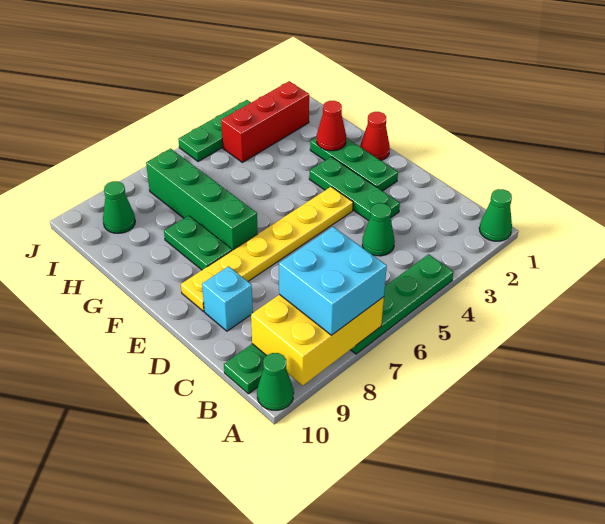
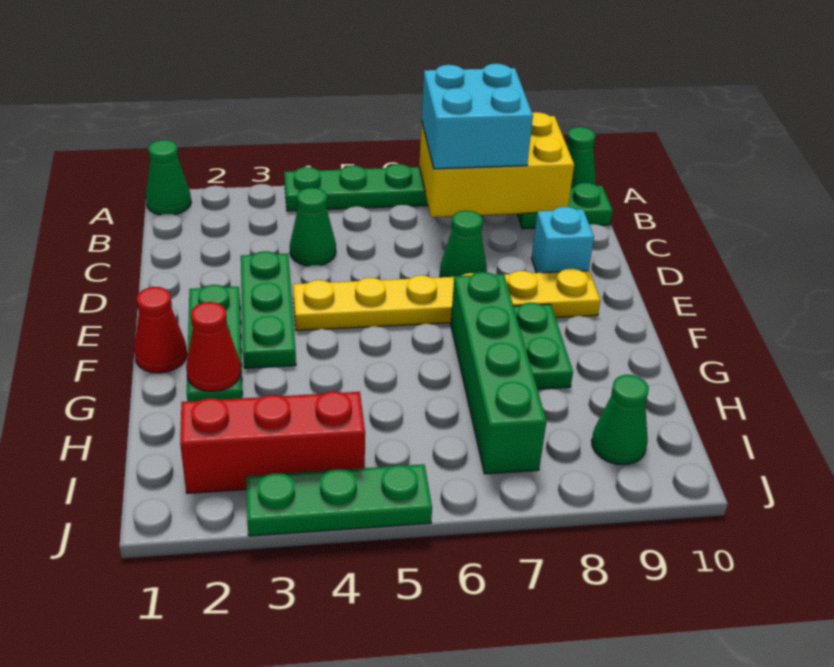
none -> green 1x1 cone [440,210,487,277]

